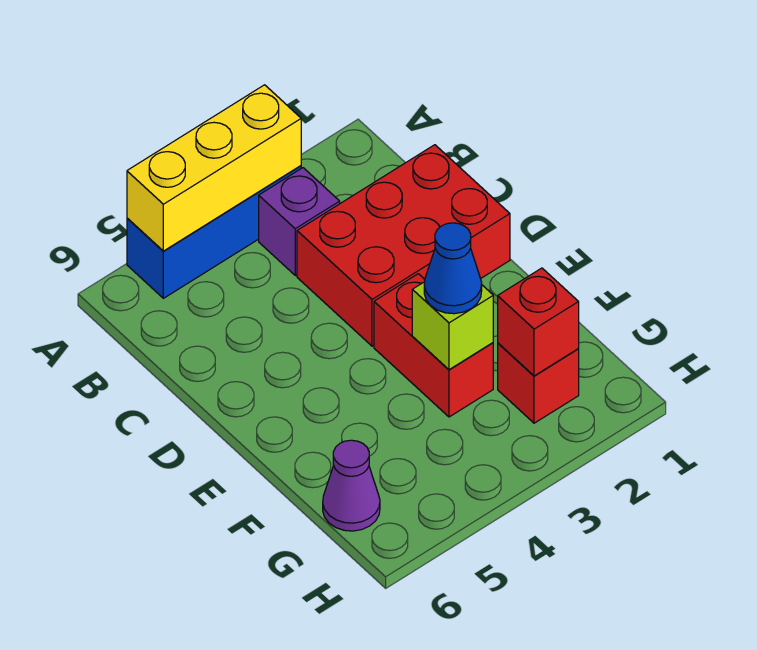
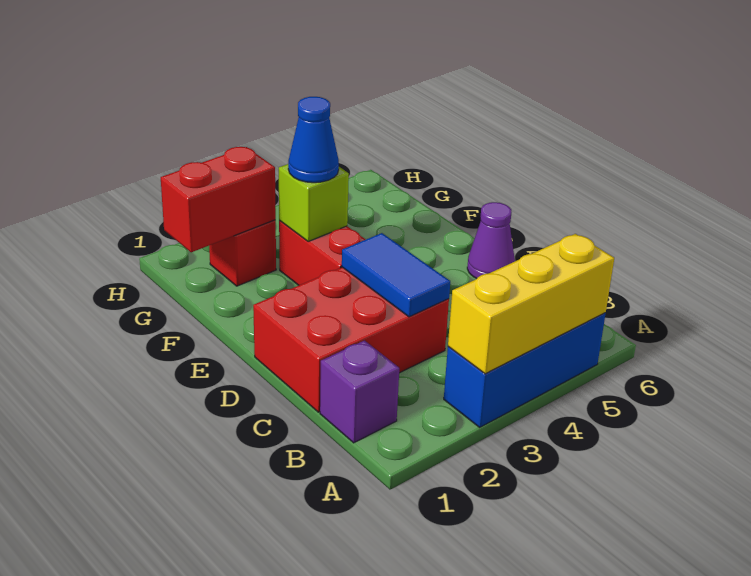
purple 1x1 brick [259,168,340,275] -> purple 1x1 brick moved to [320,340,399,443]
none -> blue 1x2 tile [342,233,450,317]
red 1x1 brick [498,268,579,376] -> red 1x2 brick [161,147,276,252]
purple 1x1 cone [323,440,380,531] -> purple 1x1 cone moved to [467,202,515,278]

